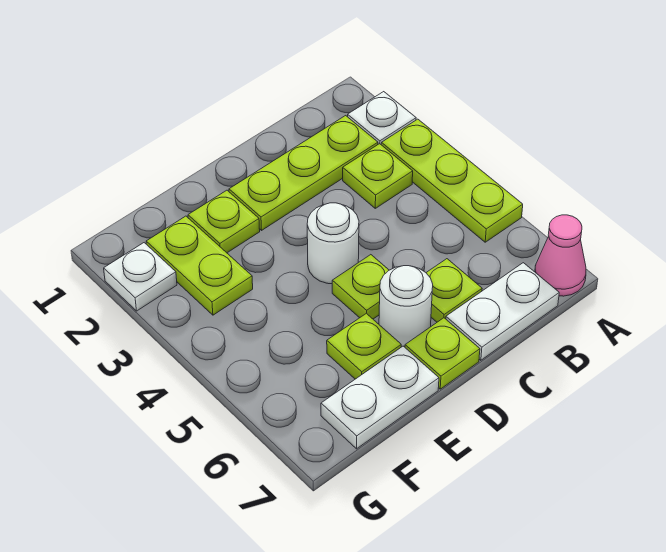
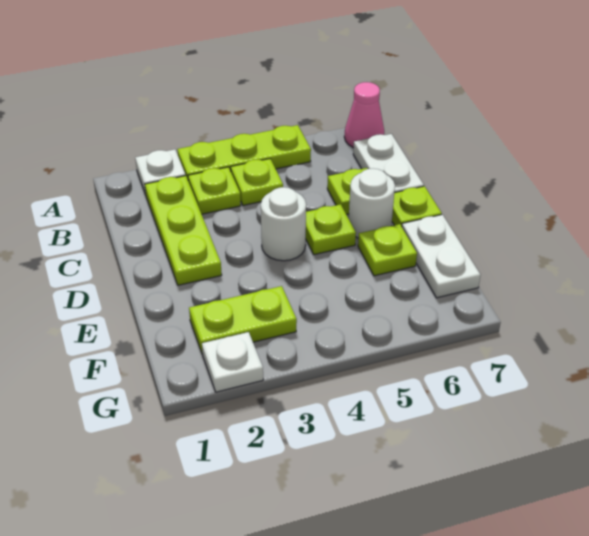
lime 1x1 plate [188,190,260,253] -> lime 1x1 plate moved to [231,159,283,205]

